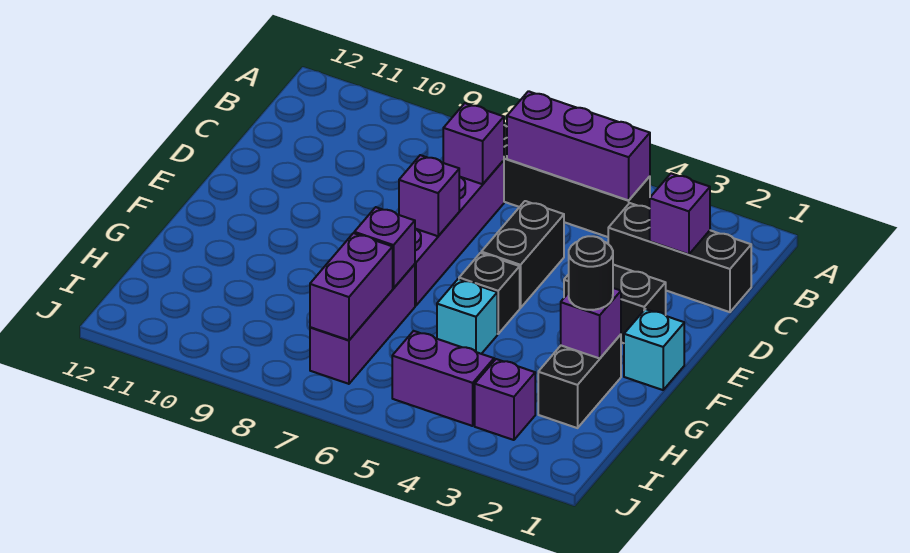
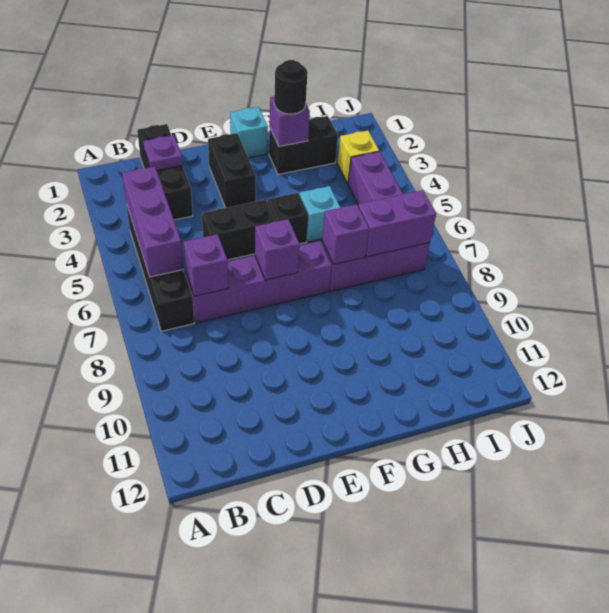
purple 1x1 brick [650,174,710,255] -> purple 1x1 plate [143,135,183,170]
purple 1x1 brick [475,359,535,440] -> yellow 1x1 brick [337,130,379,183]

